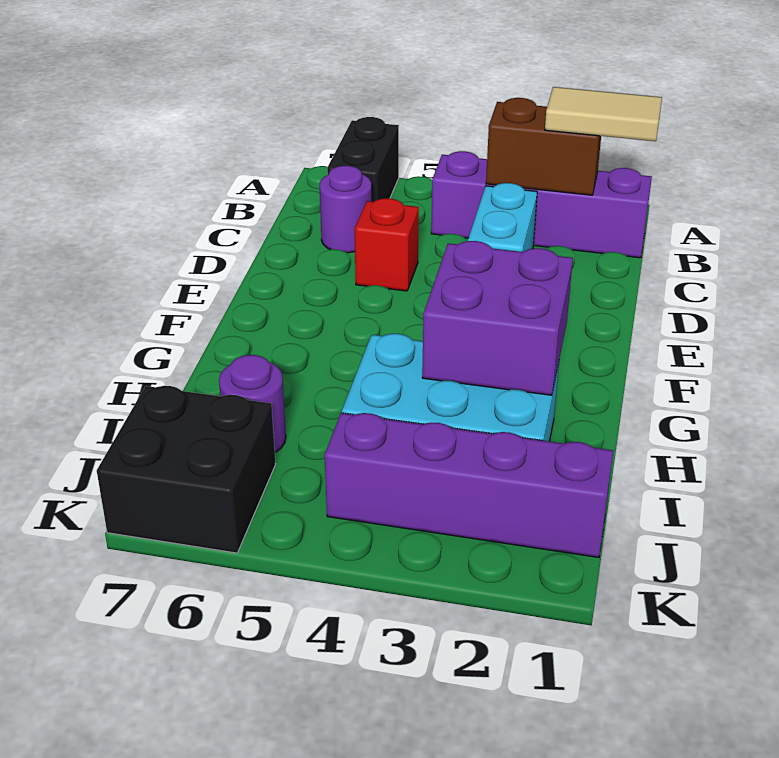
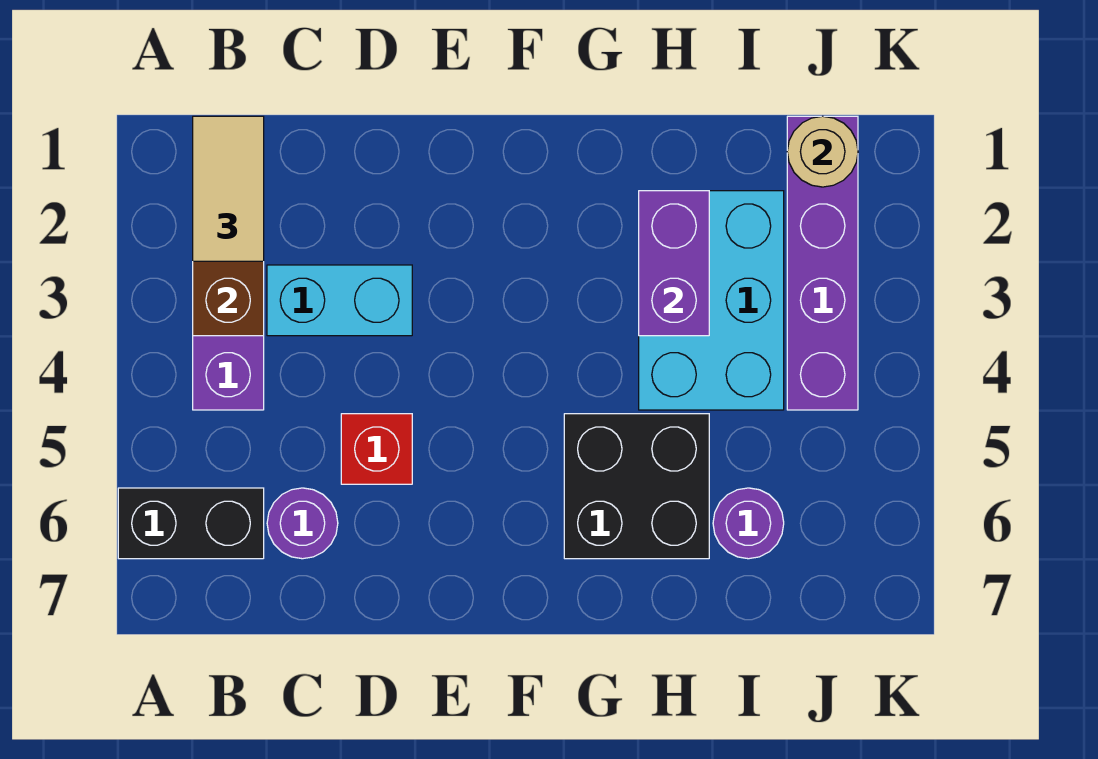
purple 2x2 brick [422,241,573,395] -> purple 1x2 brick [639,191,709,336]
none -> tan 1x1 round brick [787,116,858,187]
black 2x2 brick [97,386,276,553] -> black 2x2 brick moved to [564,414,709,559]

